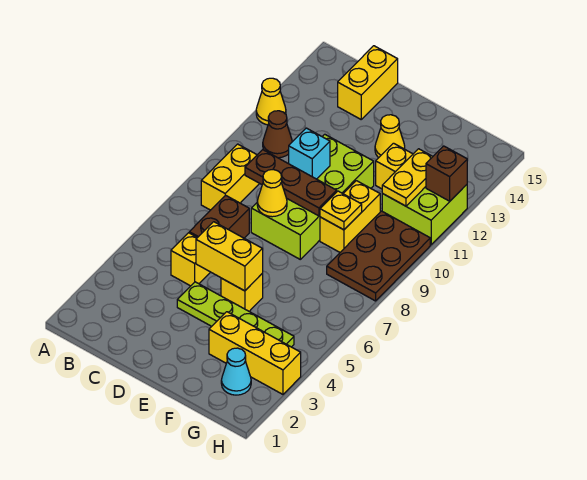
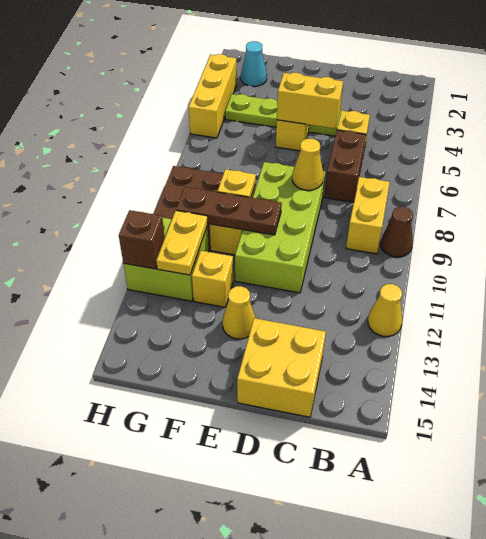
brown 1x1 cone [263,111,292,158] -> brown 1x1 cone moved to [381,207,413,257]
brown 1x3 plate [245,150,337,216] -> brown 1x3 plate moved to [176,187,282,235]
yellow 1x2 brick [338,46,398,119] -> yellow 2x2 brick [237,318,326,417]
cyan 1x1 brick [289,128,330,179] -> none
yellow 1x3 brick [209,312,301,394] -> yellow 1x3 brick turned to [189,54,237,138]

